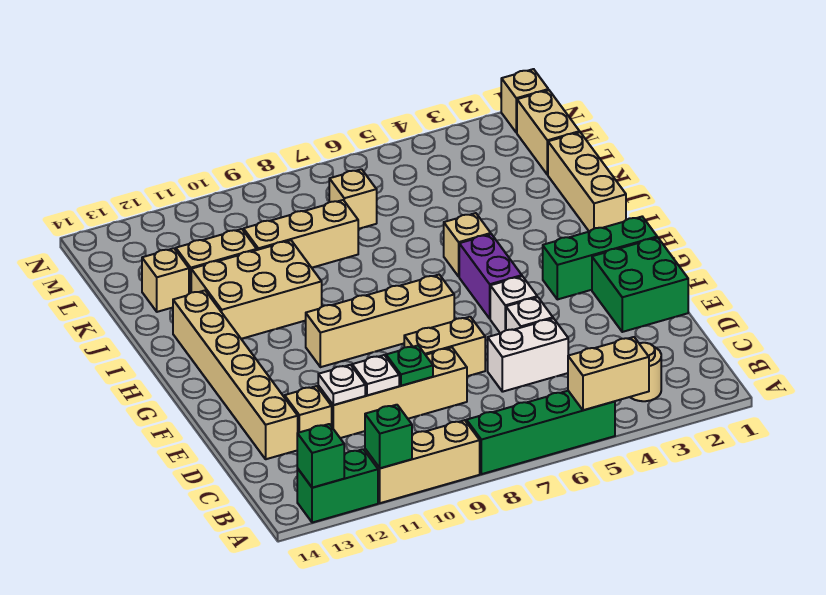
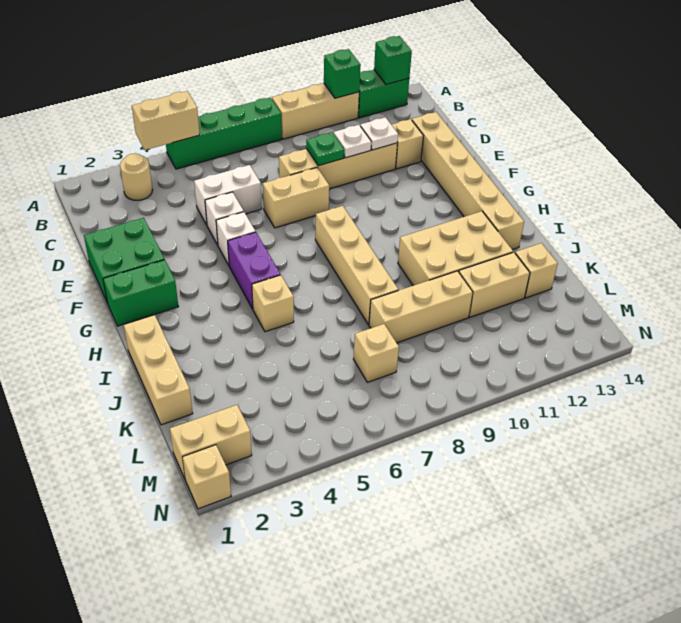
green 1x3 brick [543,217,657,299] -> green 1x2 brick [103,260,178,326]
tan 1x4 brick [306,275,454,367] -> tan 1x4 brick turned to [315,206,399,324]
tan 1x2 brick [517,90,580,175] -> tan 1x2 brick turned to [170,405,252,479]

